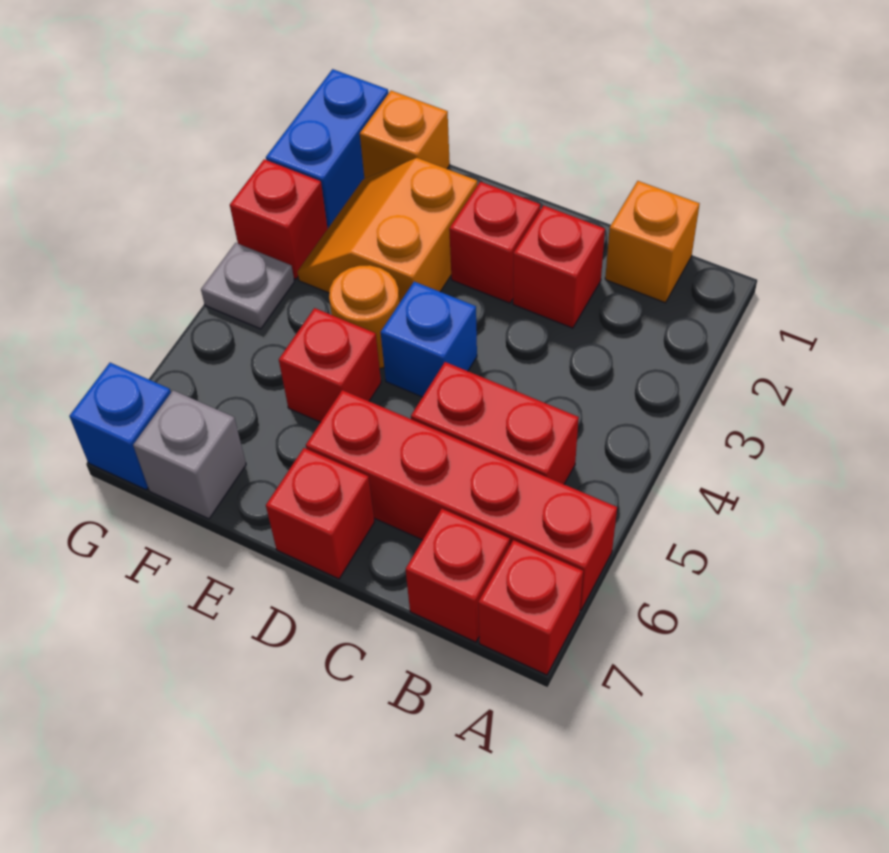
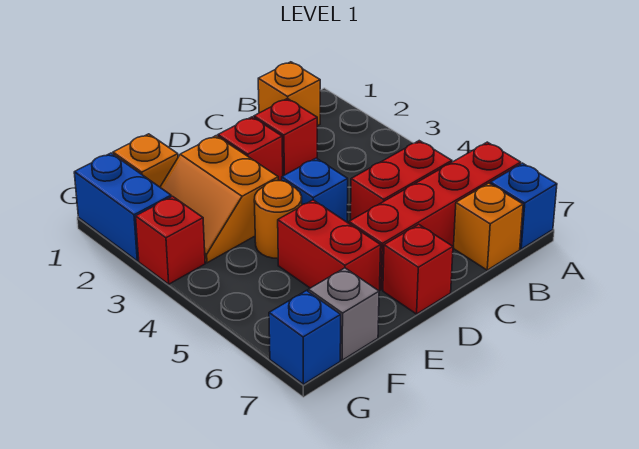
red 1x1 brick [478,540,583,675] -> blue 1x1 brick [490,163,557,249]
red 1x1 brick [406,509,510,642] -> orange 1x1 brick [454,183,523,270]
red 1x1 brick [279,308,381,422] -> red 1x2 brick [278,200,381,291]
grey 1x1 plate [201,243,294,329] -> none

